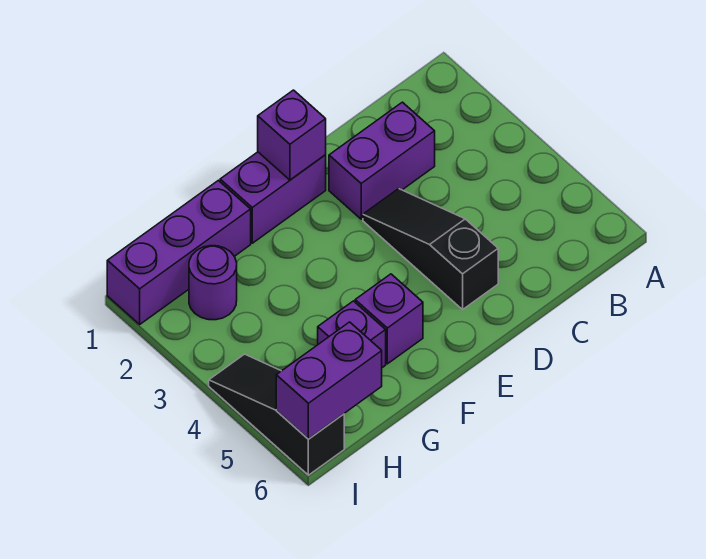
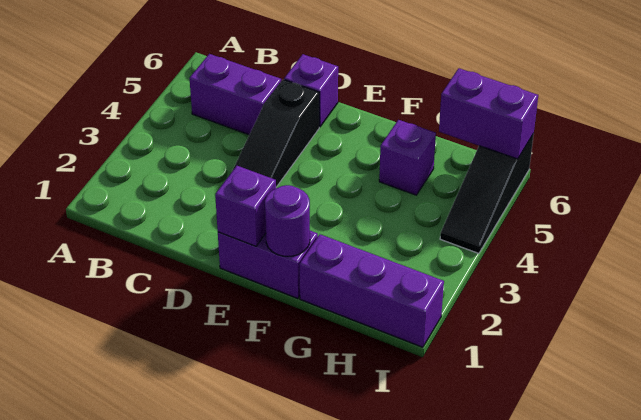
purple 1x2 brick [329,102,435,219] -> purple 1x2 brick moved to [189,54,281,135]
purple 1x1 brick [355,274,423,364] -> purple 1x1 brick moved to [284,54,338,127]
purple 1x1 round brick [189,246,237,320] -> purple 1x1 round brick moved to [265,185,310,256]

